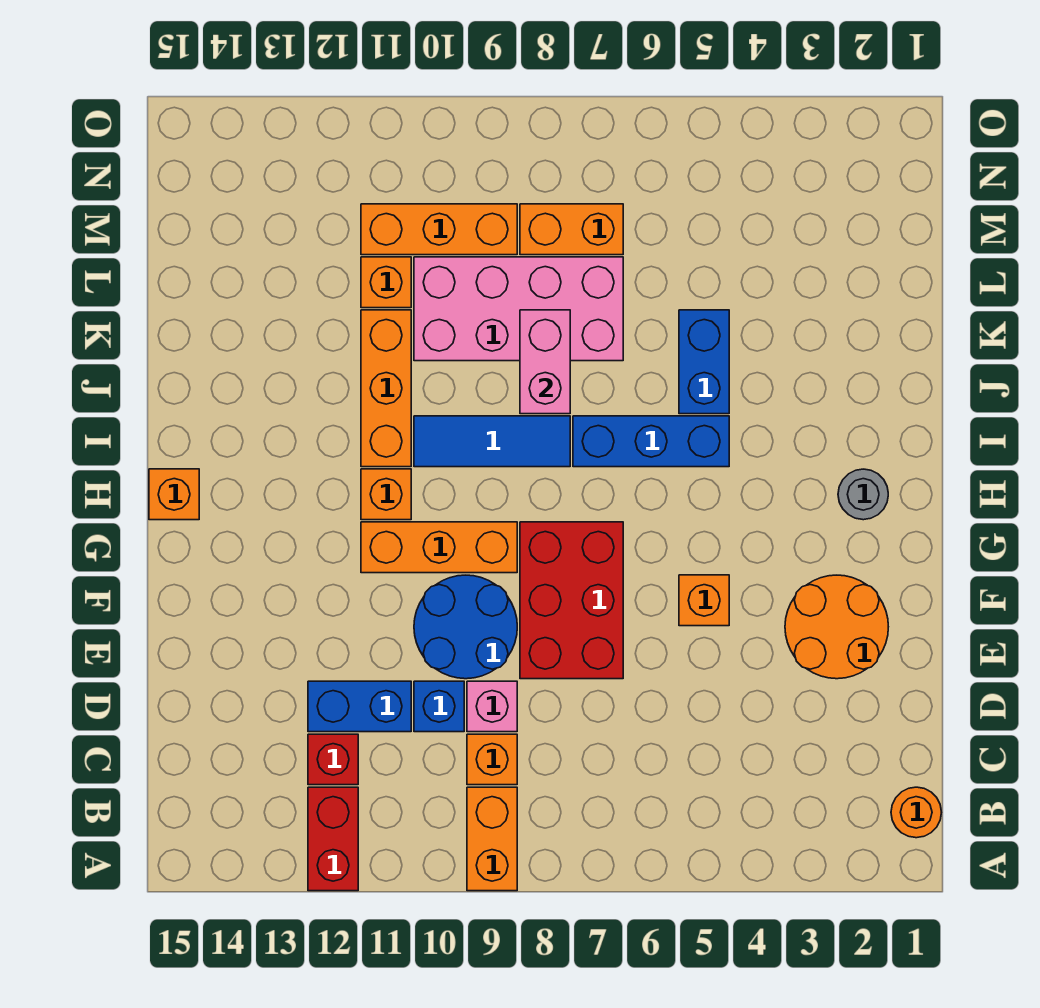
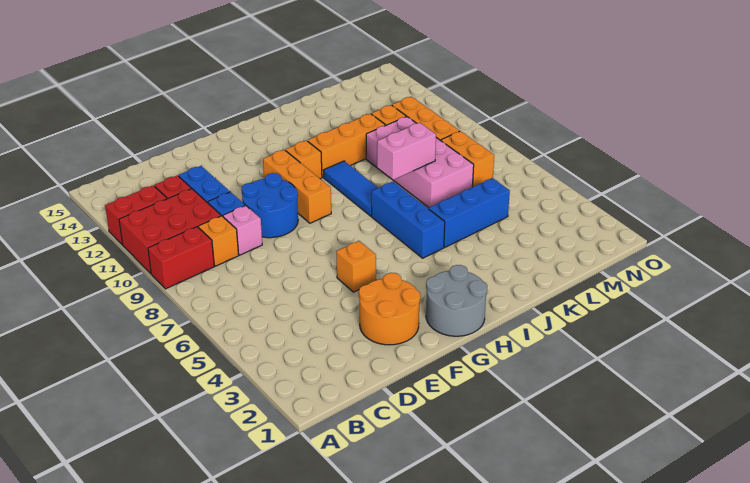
orange 1x2 brick [467,787,517,891] -> red 1x2 brick [148,227,214,289]
orange 1x1 round brick [891,787,941,838] -> none
red 2x3 brick [520,522,623,679] -> red 2x3 brick moved to [119,189,221,274]
grey 1x1 round brick [838,469,888,520] -> grey 2x2 round brick [426,265,487,336]
orange 1x1 brick [149,469,199,520] -> none
blue 1x2 brick [679,310,729,414] -> blue 1x3 brick [429,178,510,247]

